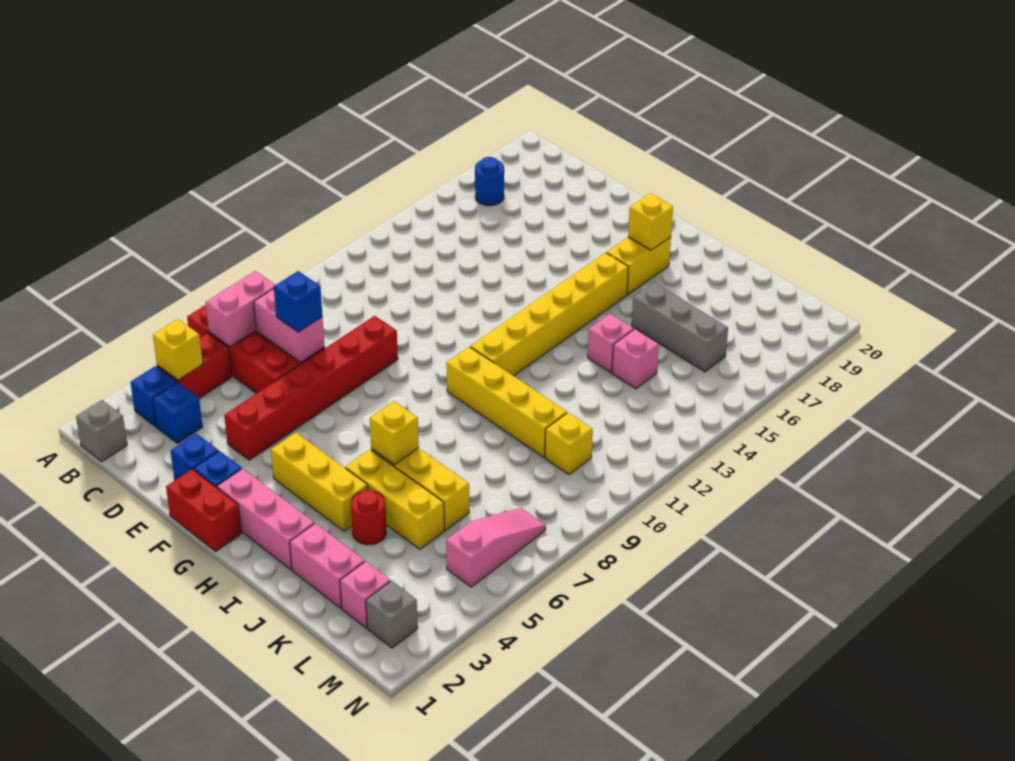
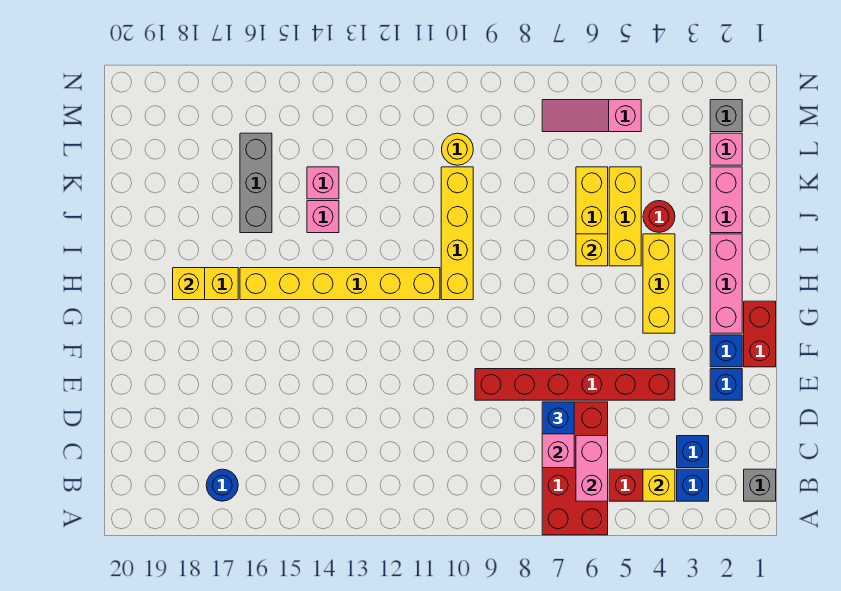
pink 1x2 brick [206,271,275,347] -> pink 1x2 brick turned to [576,436,608,501]
yellow 1x1 brick [545,413,593,475] -> yellow 1x1 round brick [442,133,473,165]

